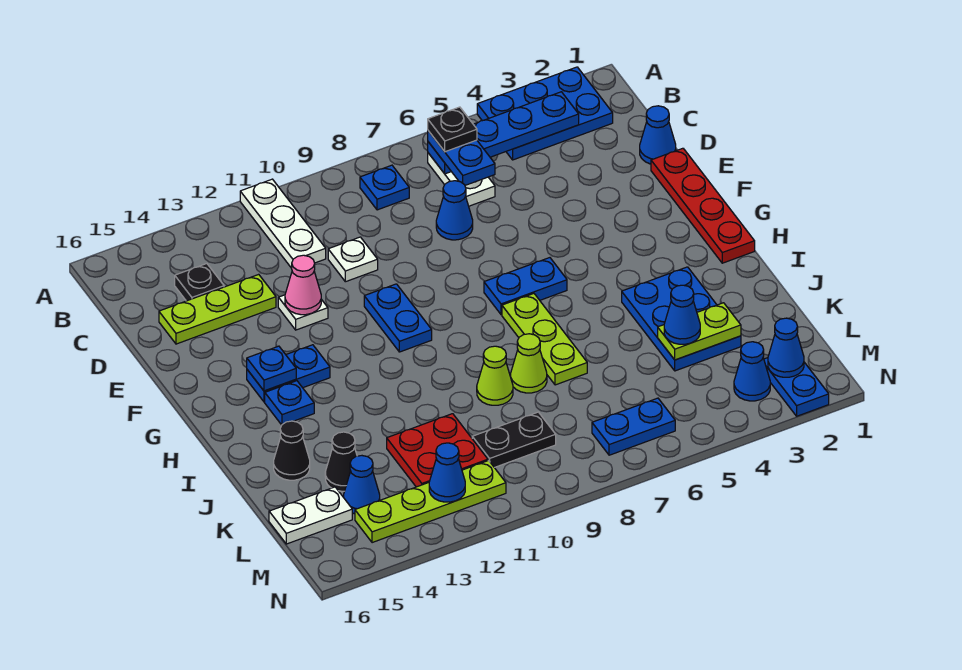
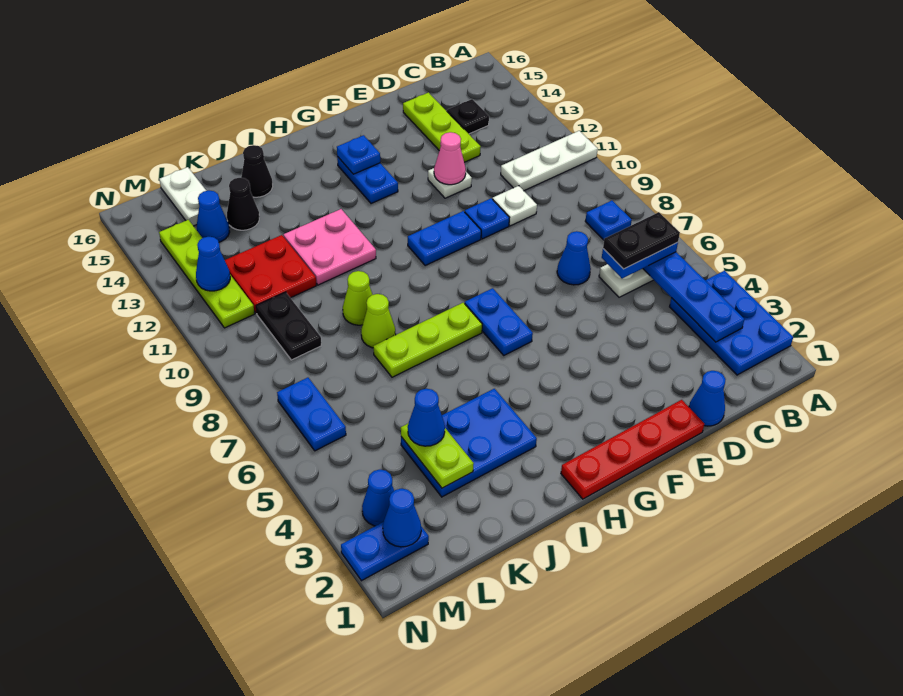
black 1x1 plate [428,107,477,152] -> black 1x2 plate [603,212,680,269]
blue 1x1 plate [265,381,314,425] -> blue 1x1 plate moved to [465,198,509,239]
none -> pink 2x2 plate [283,209,376,285]

